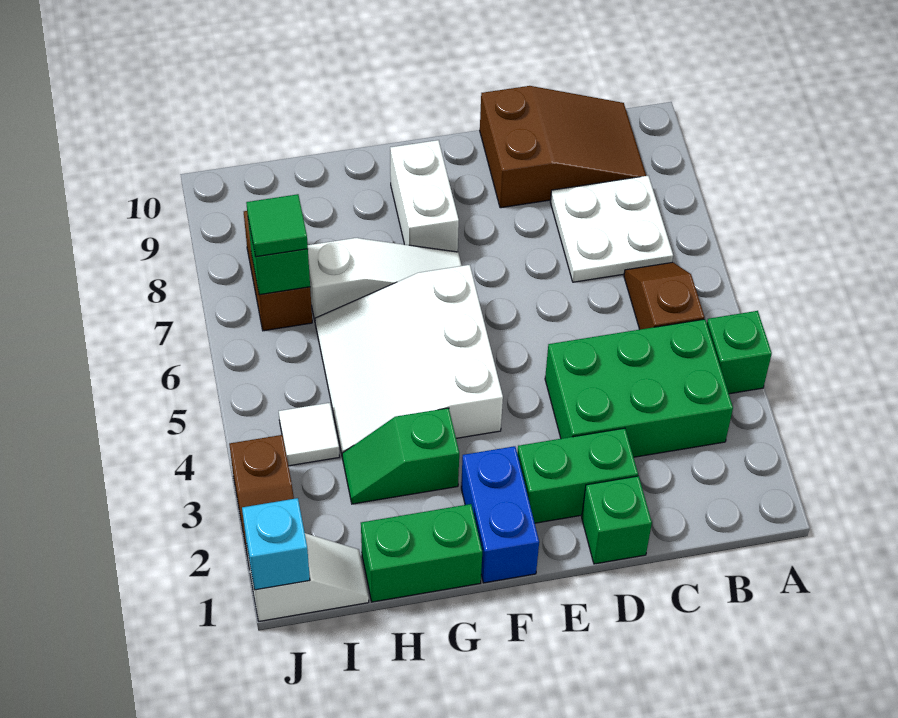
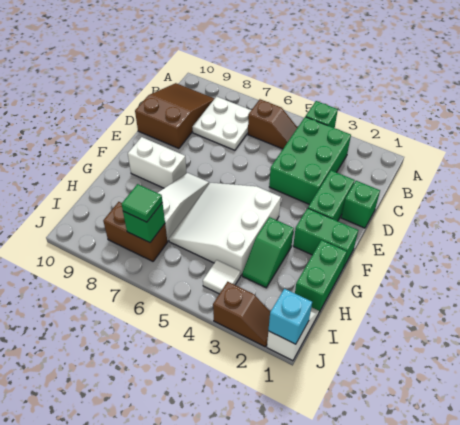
brown 1x2 slope [624,262,705,329] -> brown 1x2 slope turned to [248,99,297,149]
blue 1x2 brick [461,446,539,583] -> green 1x2 brick [293,208,358,268]
white 3x3 slope [315,265,503,454] -> white 3x3 slope turned to [169,183,281,276]

